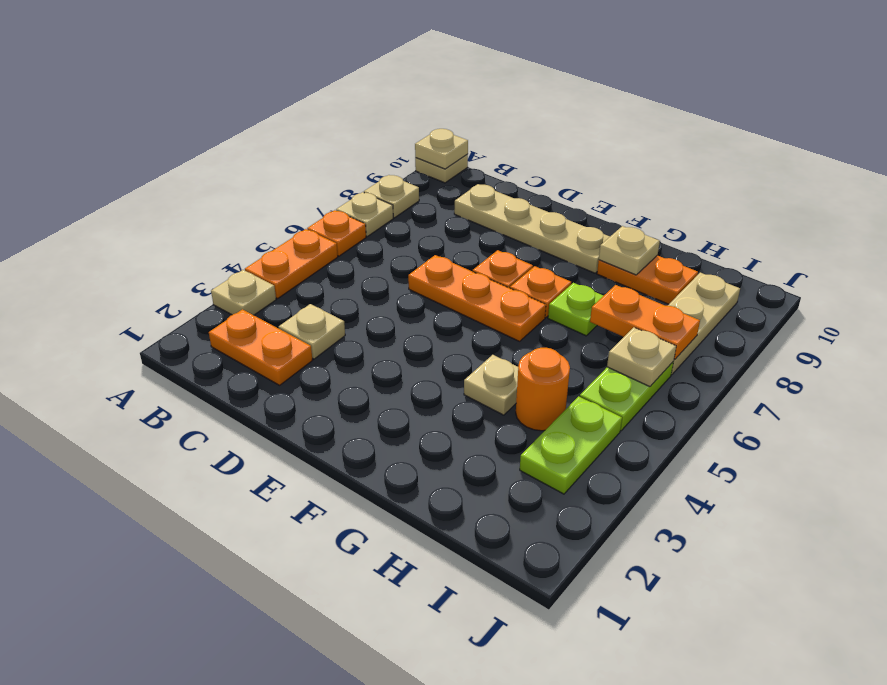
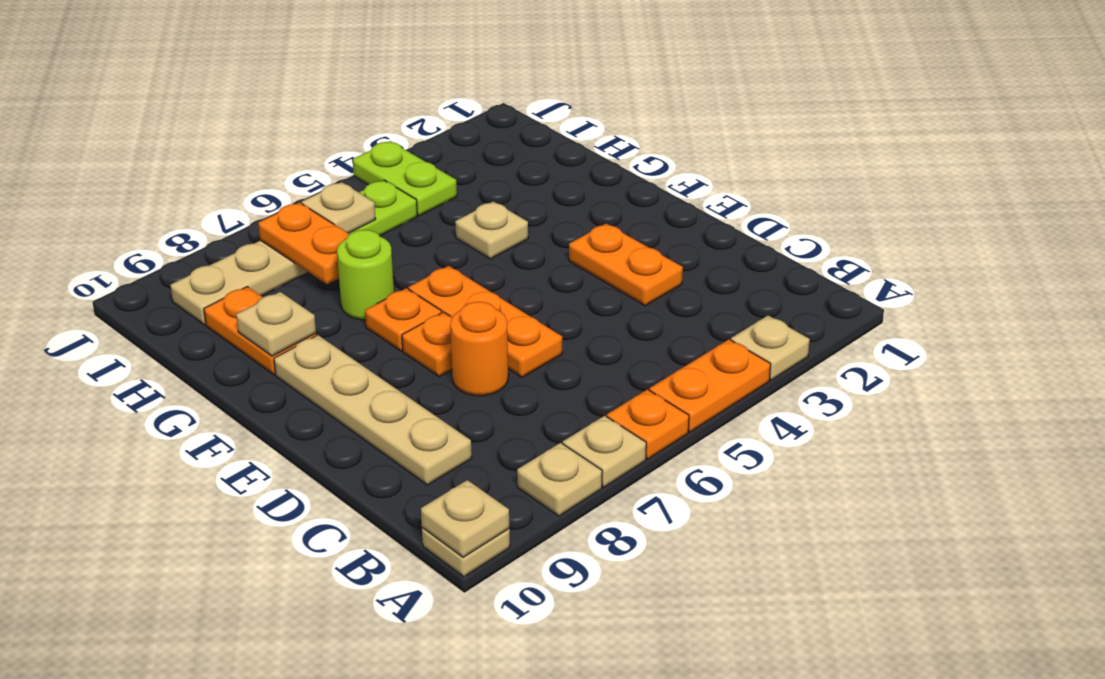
orange 1x2 plate [209,309,312,385] -> orange 1x2 plate moved to [569,223,683,306]
tan 1x1 plate [279,304,345,359] -> none
lime 1x1 plate [548,283,603,336] -> lime 1x1 round brick [337,230,394,320]
orange 1x1 round brick [516,348,570,431] -> orange 1x1 round brick moved to [450,302,508,396]
lime 1x2 plate [520,396,622,494] -> lime 1x2 plate turned to [353,141,457,216]

